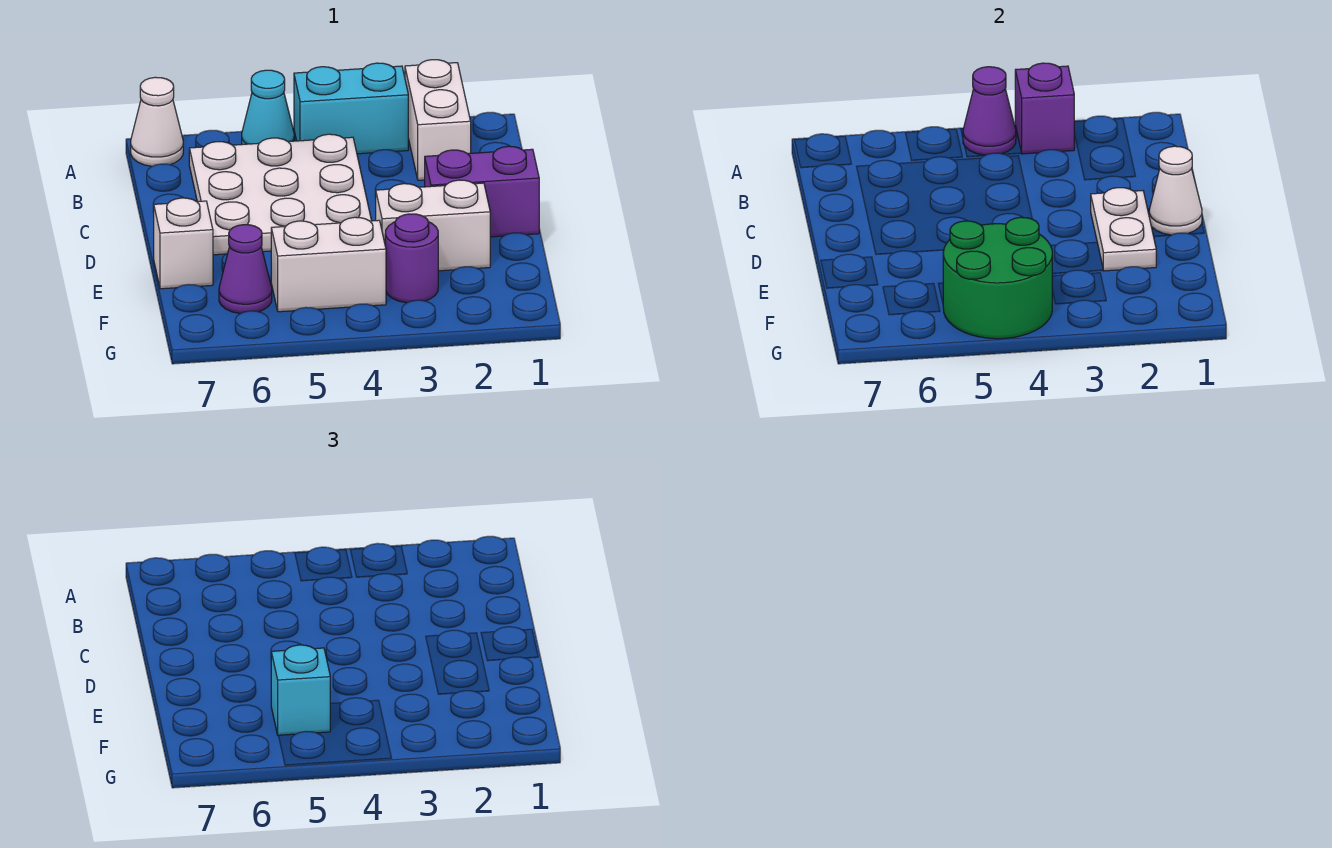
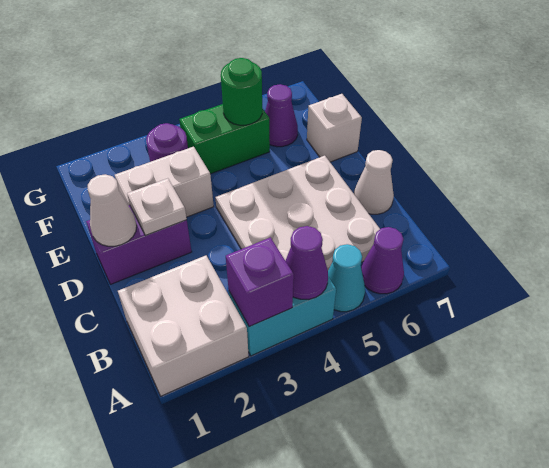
white 1x2 brick [405,60,471,180] -> white 2x2 brick [118,256,249,396]
none -> purple 1x1 cone [361,227,404,294]
white 1x1 cone [131,77,183,166] -> white 1x1 cone moved to [354,150,394,214]
white 1x2 plate [1091,188,1156,271] -> white 1x1 plate [127,178,187,235]
white 1x2 brick [271,217,386,312] -> green 1x2 brick [179,104,270,174]
green 2x2 round brick [943,217,1053,339] -> green 1x1 round brick [221,58,262,125]
cyan 1x1 brick [271,645,330,736] -> none

